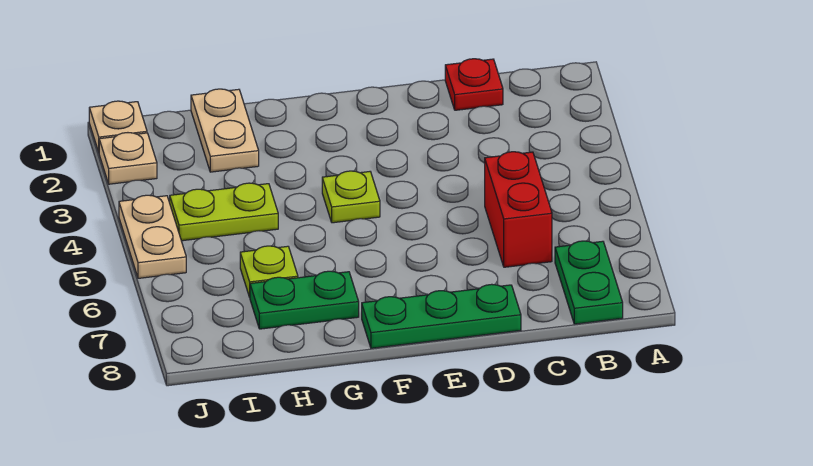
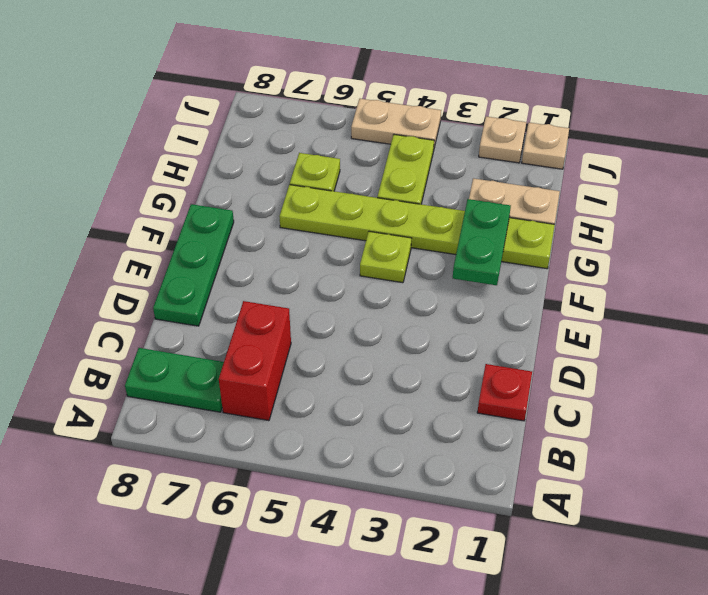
red 1x2 brick [485,152,552,267] -> red 1x2 brick turned to [219,301,291,421]
none -> lime 1x6 plate [279,185,555,269]
green 1x2 plate [250,271,359,329] -> green 1x2 plate moved to [453,199,511,285]

